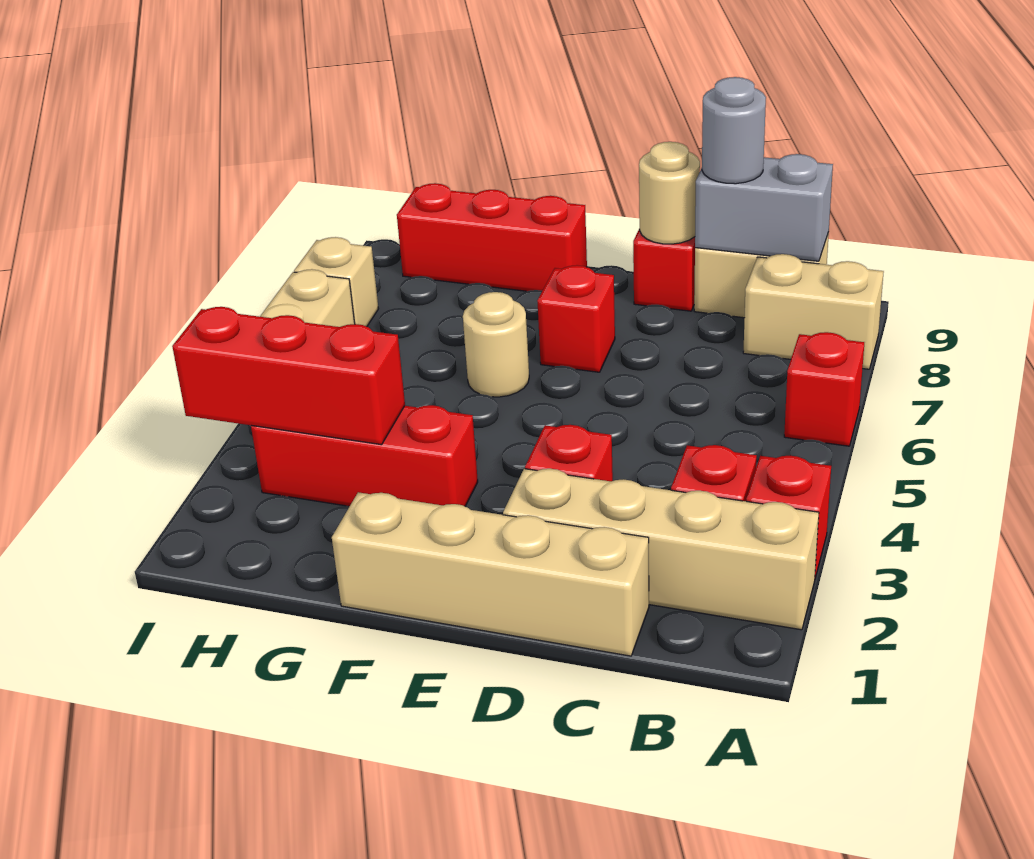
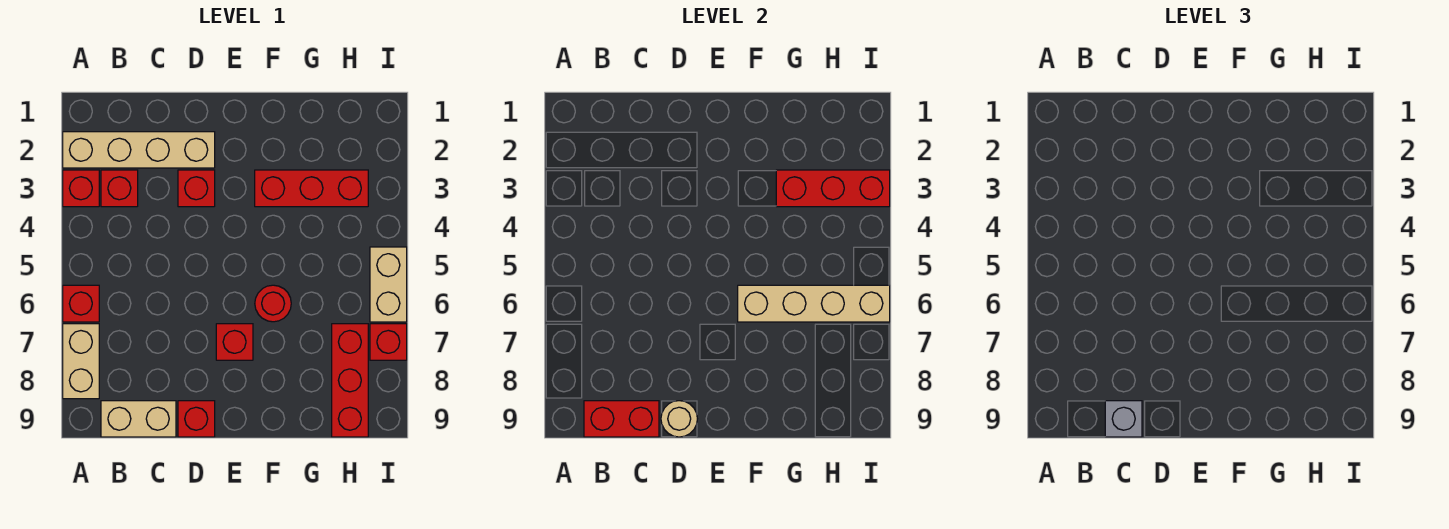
tan 1x2 brick [743,254,884,369] -> tan 1x2 brick turned to [63,324,99,399]
grey 1x2 brick [695,154,833,261] -> red 1x2 brick [584,401,659,437]
tan 1x4 brick [332,492,649,656] -> tan 1x4 brick moved to [738,285,890,322]
grey 1x1 round brick [702,77,766,184] -> grey 1x1 brick [1105,401,1142,437]
tan 1x1 round brick [463,292,529,397] -> red 1x1 round brick [255,285,291,322]
red 1x3 brick [397,183,587,291] -> red 1x3 brick turned to [332,324,368,437]
tan 1x1 brick [294,237,379,327] -> red 1x1 brick [370,324,407,360]

